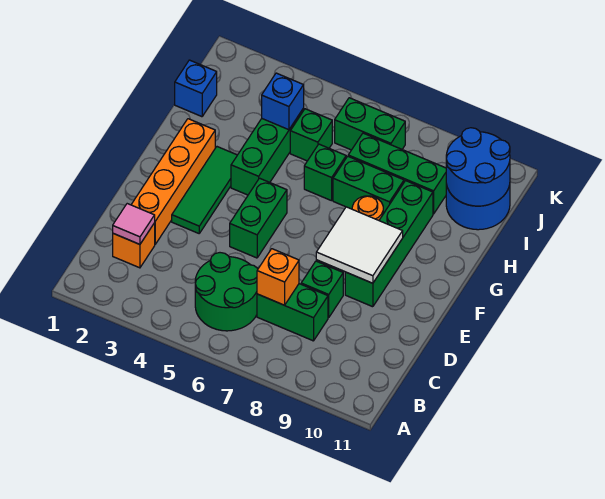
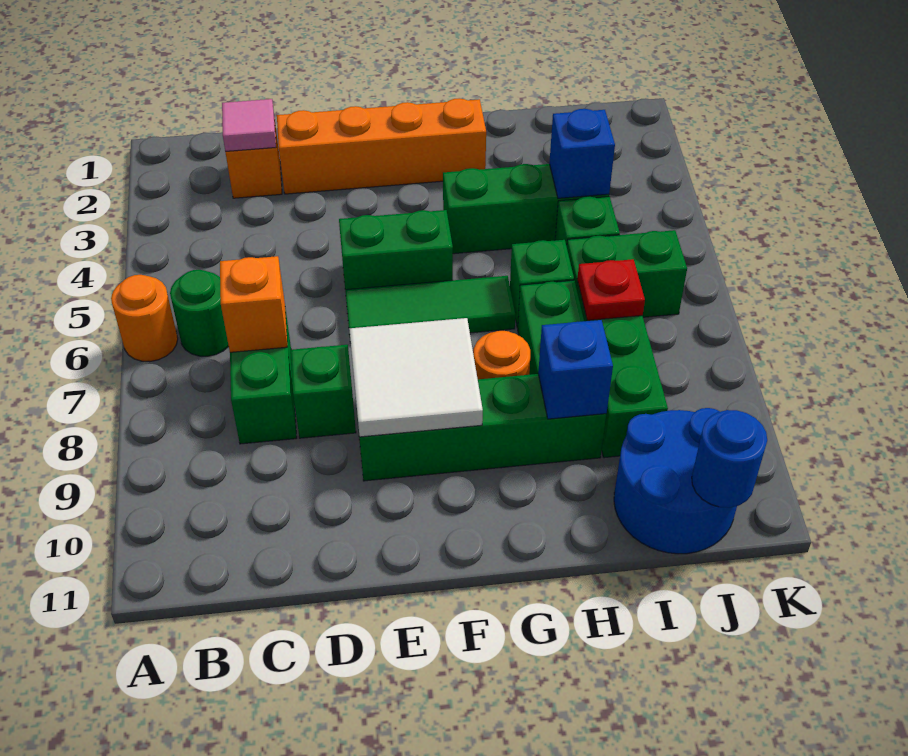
none -> orange 1x1 round brick [111,275,178,362]
green 2x2 round brick [195,253,258,331] -> green 1x1 round brick [170,270,229,356]
green 1x3 tile [172,147,237,233] -> green 1x3 tile moved to [345,276,515,343]
blue 1x1 brick [175,60,217,117] -> blue 1x1 brick moved to [538,320,613,419]
none -> red 1x1 plate [577,259,645,320]
blue 2x2 round brick [446,128,510,206] -> blue 1x1 round brick [692,410,767,508]
green 1x2 brick [335,98,405,150] -> green 1x2 brick turned to [567,230,687,317]

